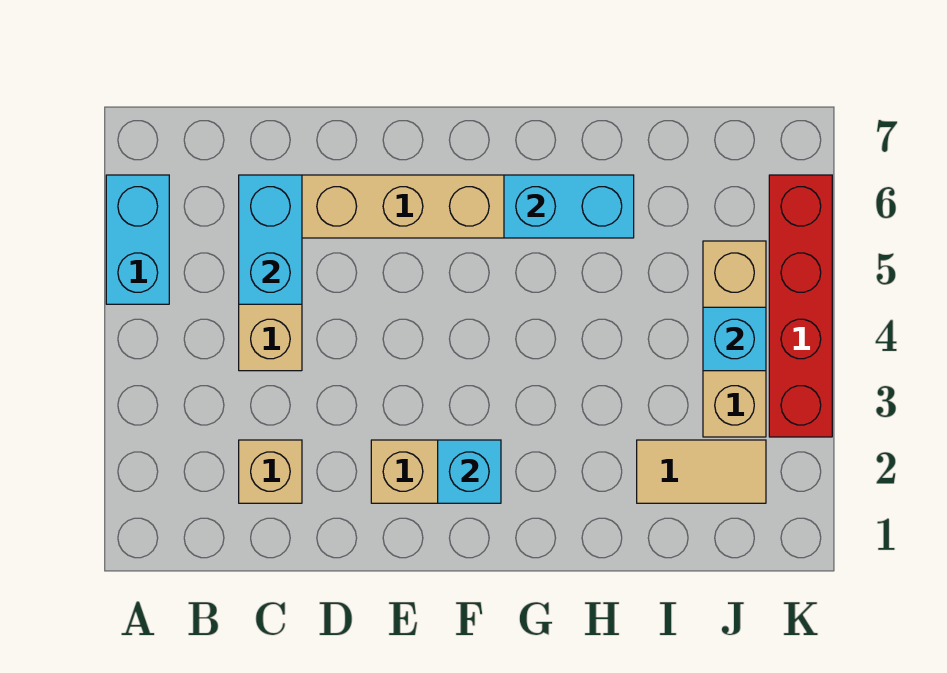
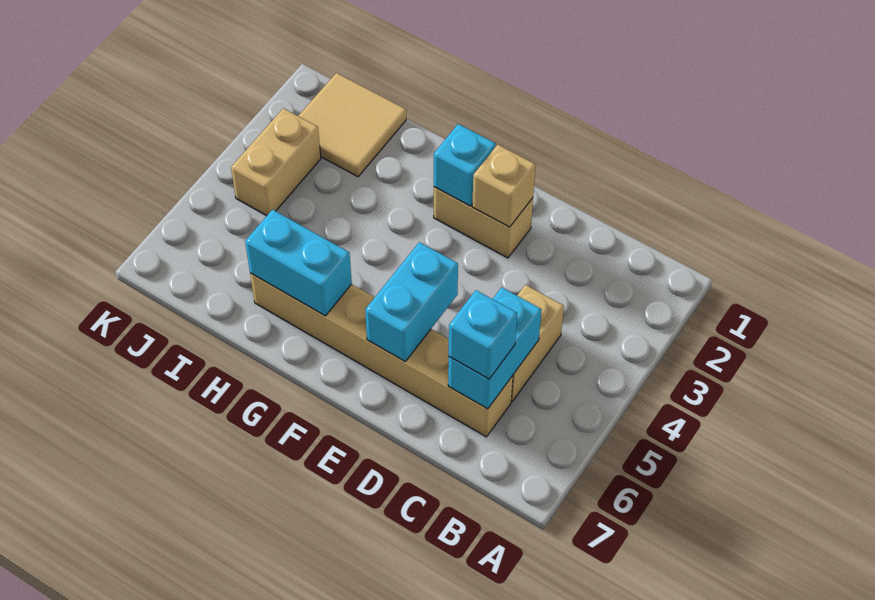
cyan 1x2 brick [106,175,169,304] -> cyan 1x2 brick moved to [365,242,458,361]
tan 1x1 brick [239,440,302,503] -> tan 1x1 brick moved to [472,145,536,227]
tan 1x2 tile [637,440,766,503] -> tan 2x2 tile [299,73,406,177]
tan 1x3 brick [703,241,766,437] -> tan 1x2 brick [231,108,321,216]
cyan 1x1 brick [703,307,766,371] -> cyan 1x1 brick moved to [449,290,517,379]
red 1x4 brick [769,175,832,437] -> none

